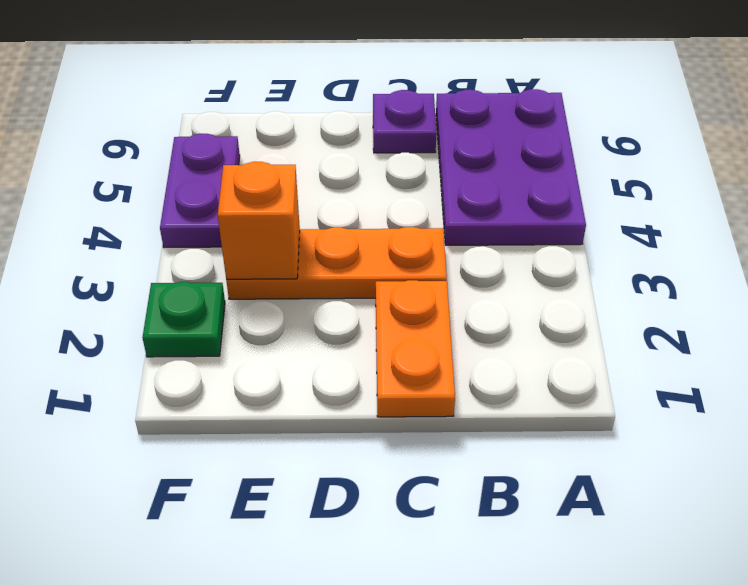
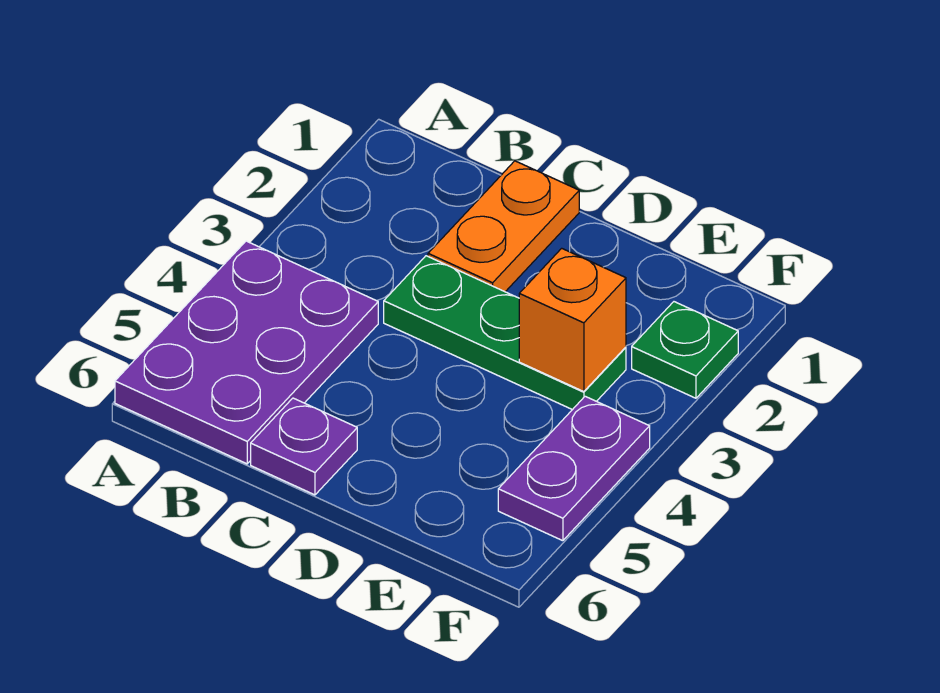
orange 1x3 plate [226,227,447,299] -> green 1x3 plate [384,256,626,410]

